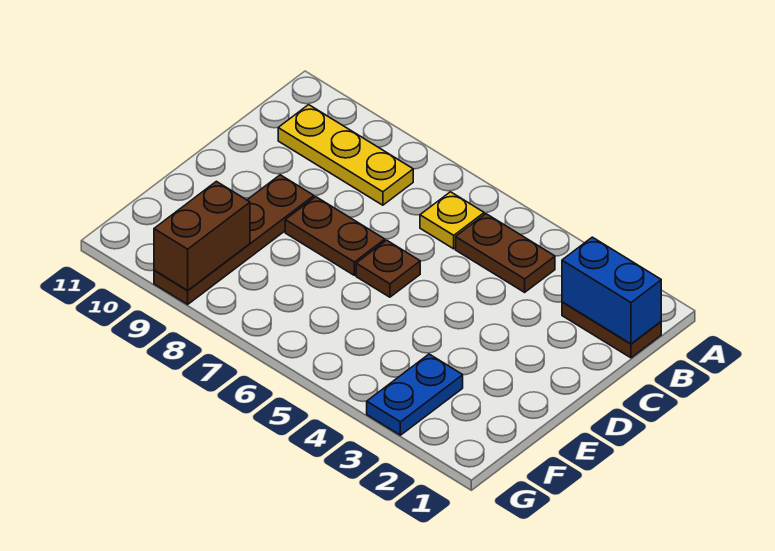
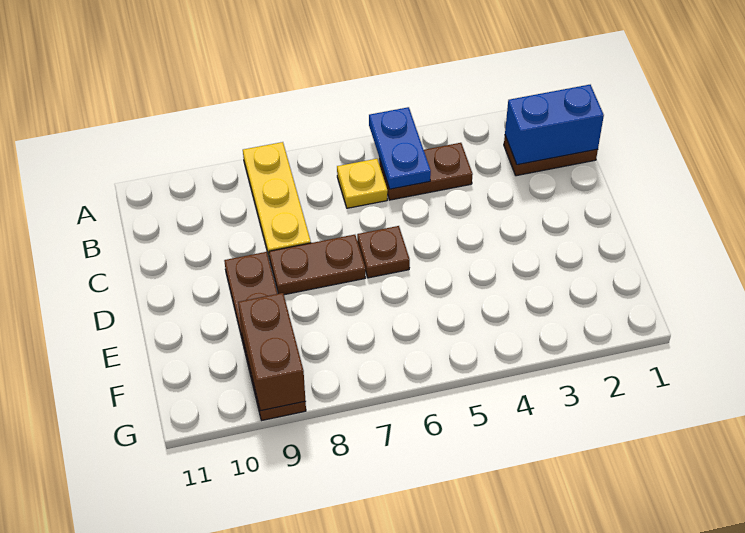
yellow 1x3 plate [278,105,413,205] -> yellow 1x3 plate turned to [243,142,311,260]
blue 1x2 plate [367,354,463,435] -> blue 1x2 plate moved to [369,107,431,189]

